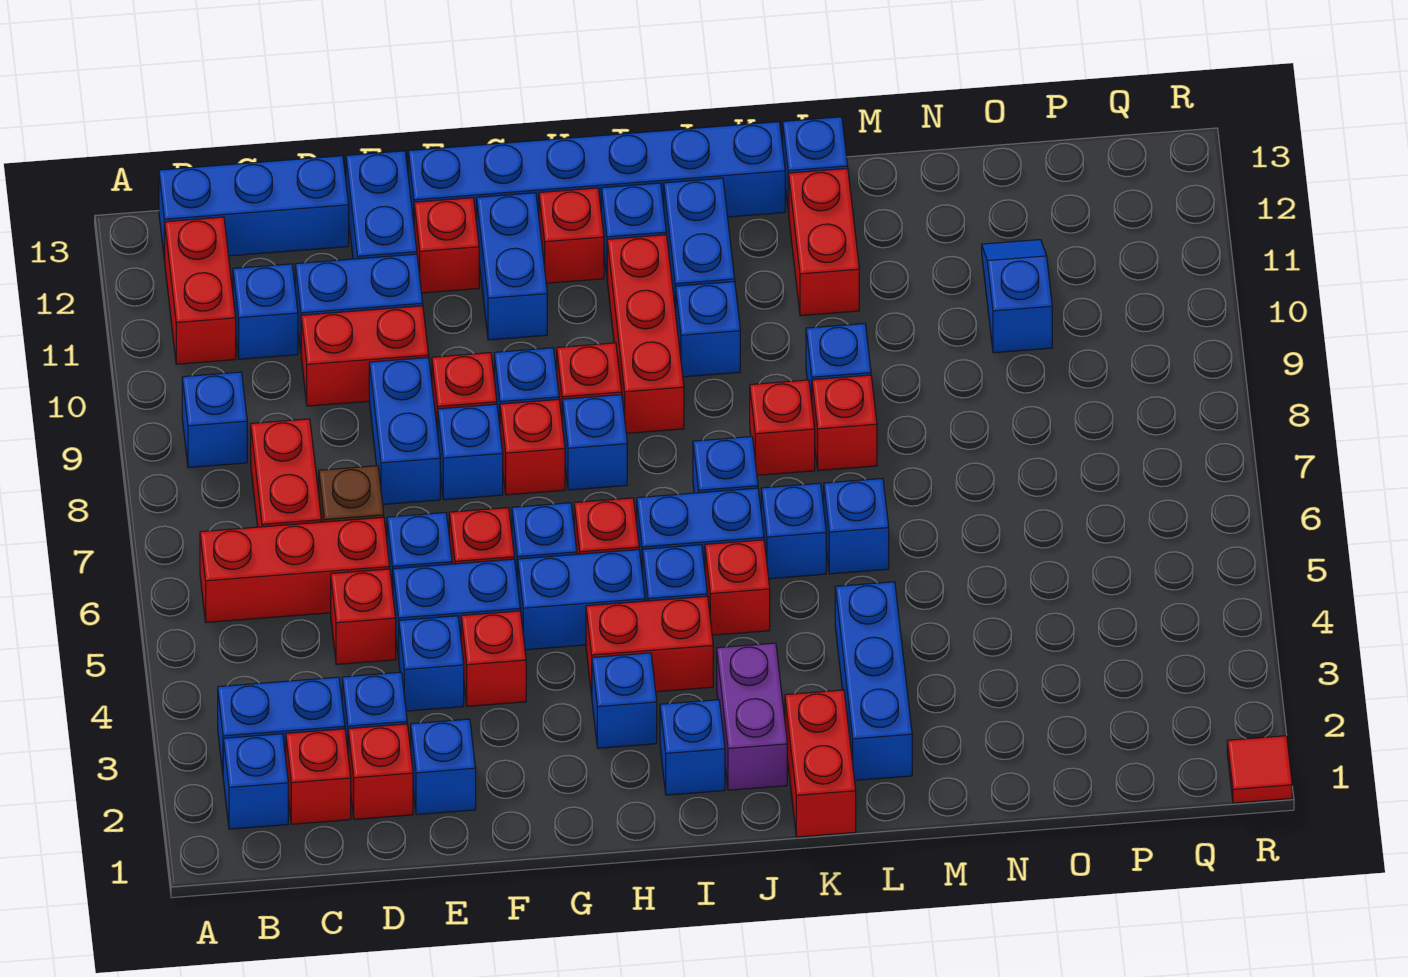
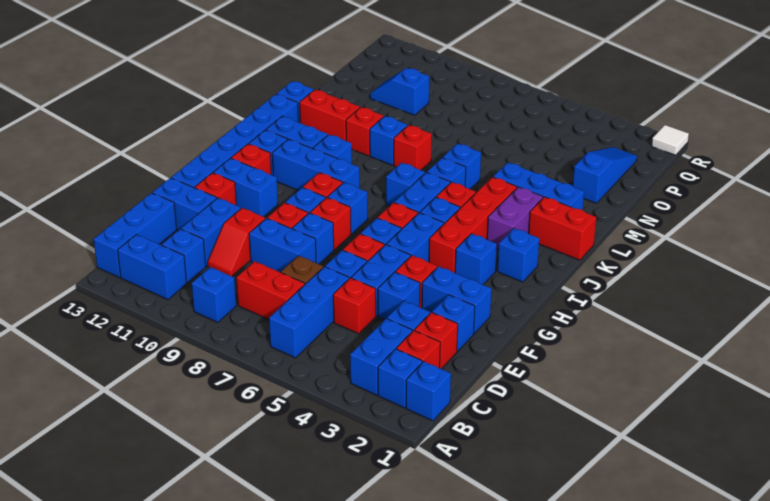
none -> blue 1x1 brick [406,362,451,421]
red 1x3 brick [200,517,390,623] -> blue 1x3 brick [269,267,349,358]
red 1x2 brick [165,217,236,364] -> blue 1x2 brick [118,234,187,300]
red 1x2 brick [301,306,429,406] -> red 1x2 slope [207,208,265,276]
none -> blue 1x2 brick [422,266,491,334]
red 1x2 brick [586,596,713,696] -> red 1x4 brick [429,177,517,273]
red 1x3 brick [607,235,684,433] -> blue 1x3 brick [272,139,360,190]
purple 1x2 brick [717,643,787,790] -> purple 1x2 brick turned to [487,187,543,250]
red 1x1 brick [750,380,815,475] -> red 1x1 brick moved to [346,107,384,156]
none -> blue 1x3 slope [572,147,637,203]
red 1x1 tile [1227,736,1292,803] -> white 1x1 tile [652,125,689,155]

